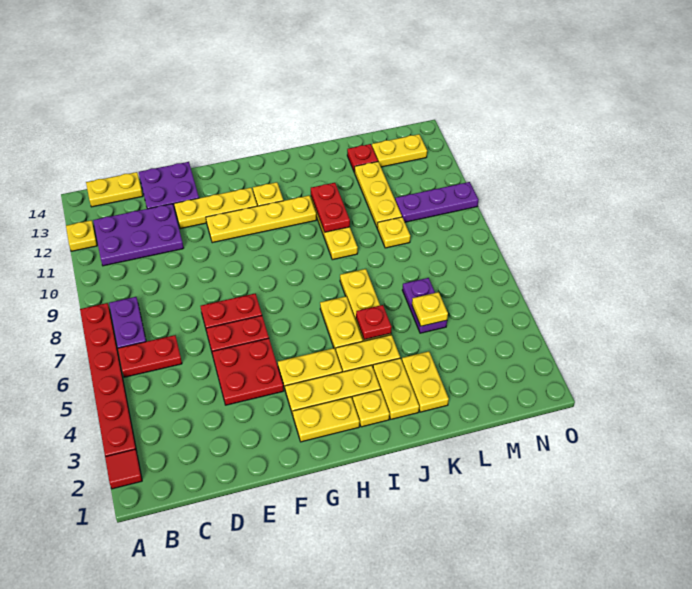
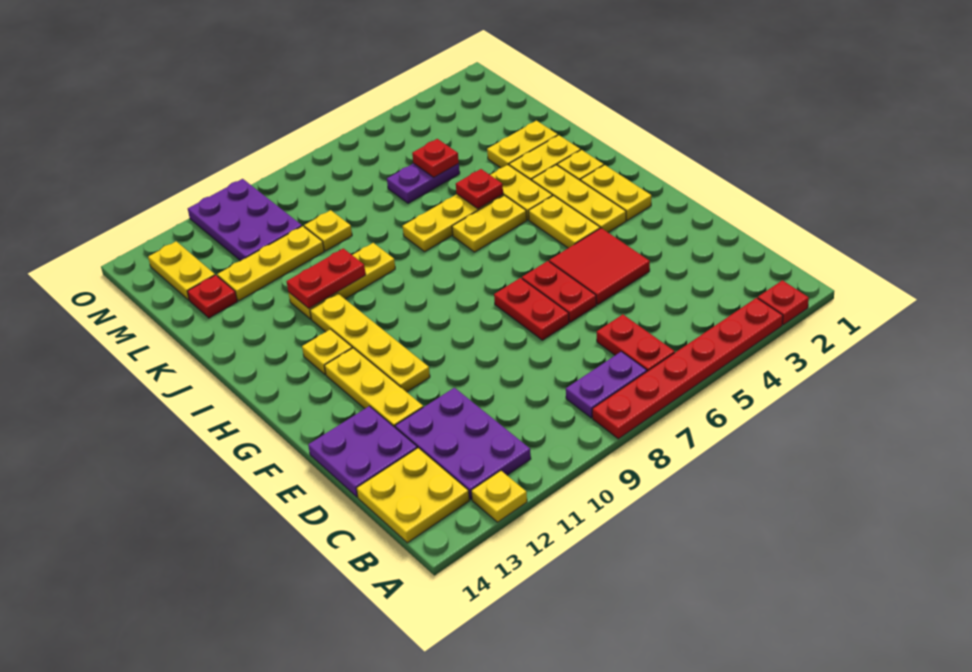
red 1x1 tile [105,449,142,489] -> red 1x1 plate [758,280,809,325]
yellow 1x2 plate [86,172,143,207] -> yellow 2x2 plate [356,448,469,543]
red 2x2 plate [212,338,284,405] -> red 2x2 tile [549,228,650,305]
yellow 1x1 plate [412,292,448,326] -> red 1x1 plate [412,139,459,177]
purple 1x3 plate [395,182,478,222] -> purple 2x3 plate [188,179,302,261]

